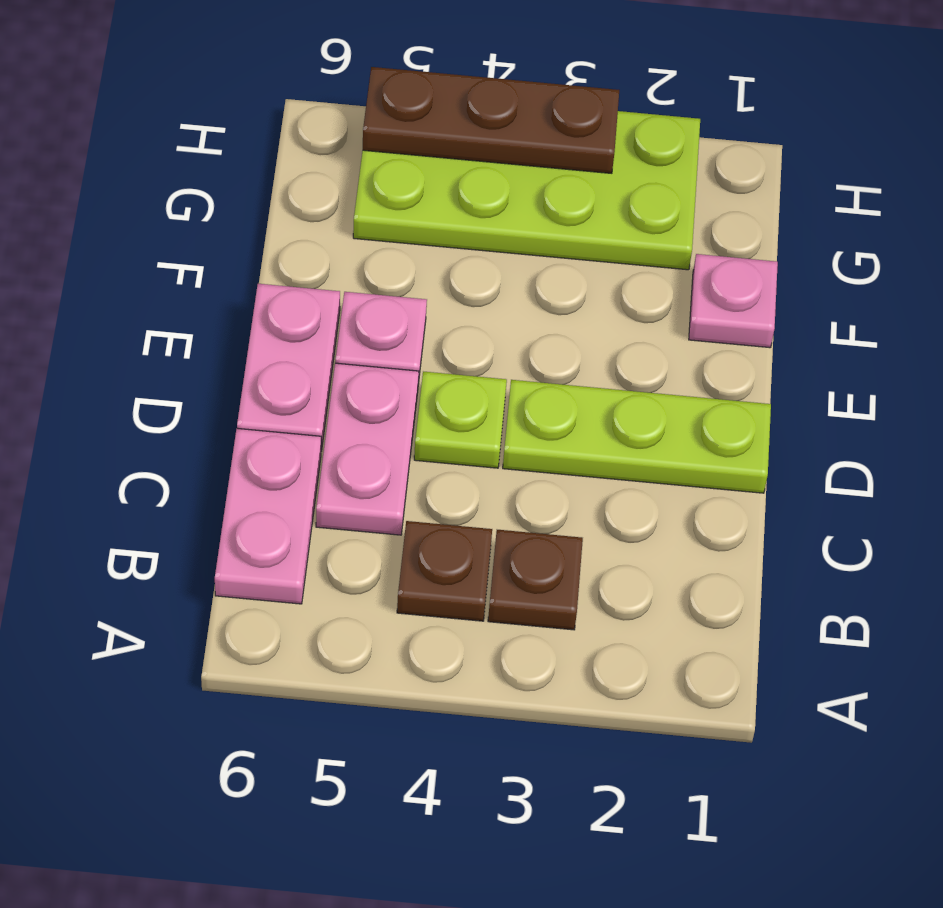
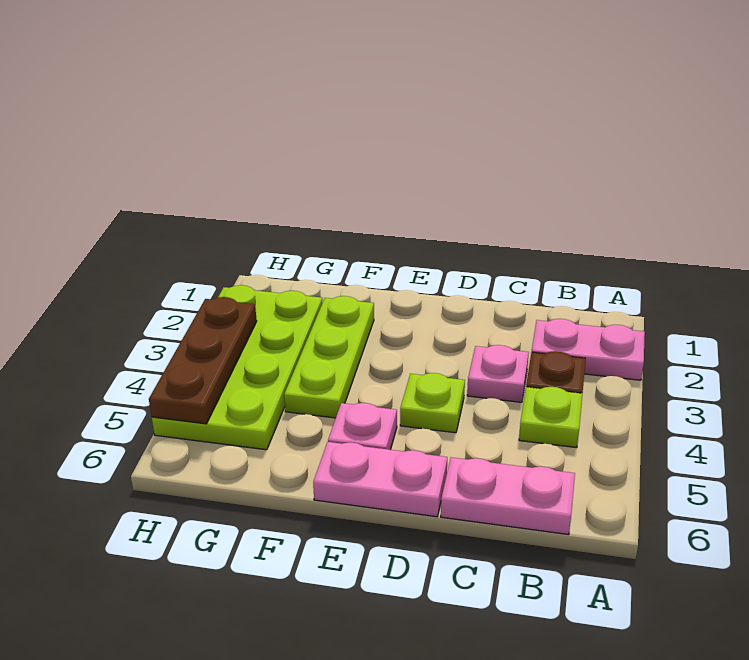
brown 1x1 plate [397,521,492,621] -> lime 1x1 plate [519,387,582,448]
pink 1x2 plate [316,363,419,535] -> pink 1x2 plate moved to [532,319,645,380]
lime 1x3 plate [503,380,771,493] -> lime 1x3 plate moved to [284,296,374,418]
pink 1x1 plate [689,254,778,348] -> pink 1x1 plate moved to [467,345,529,402]

